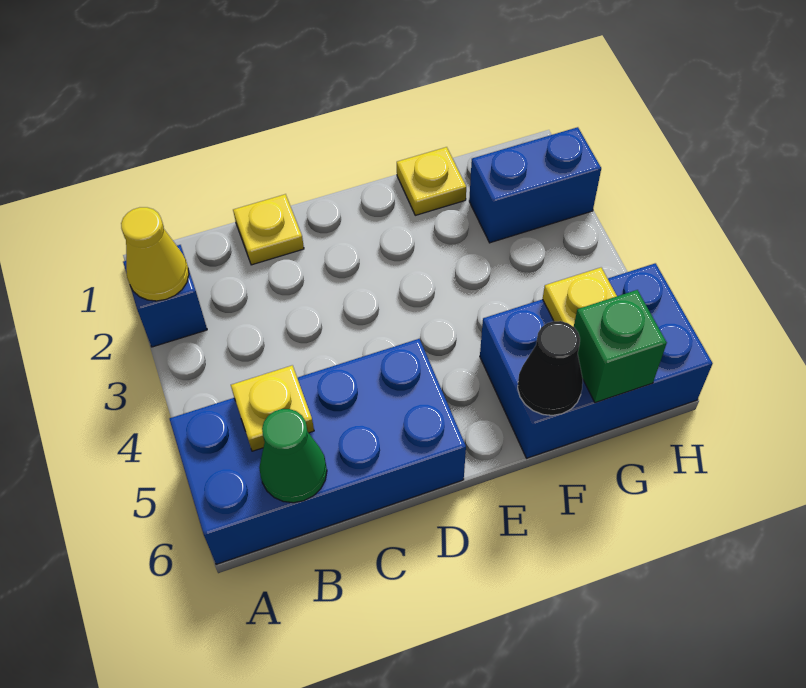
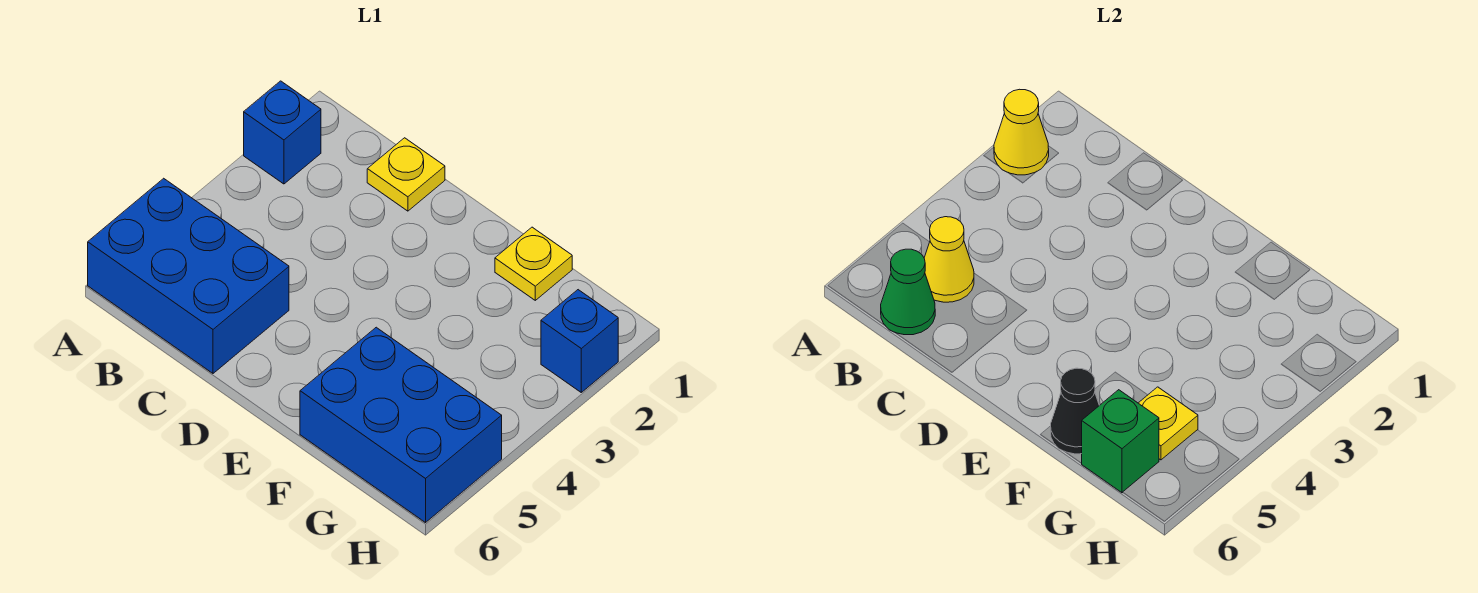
blue 2x4 brick [170,339,466,564] -> blue 2x3 brick [88,178,289,373]
yellow 1x1 plate [231,365,314,451] -> yellow 1x1 cone [924,217,974,302]
blue 1x2 brick [469,127,601,243] -> blue 1x1 brick [541,290,618,392]

